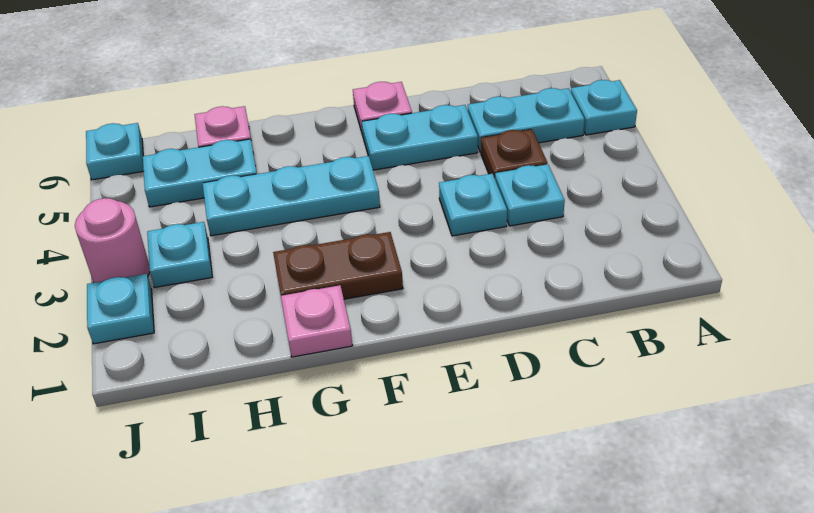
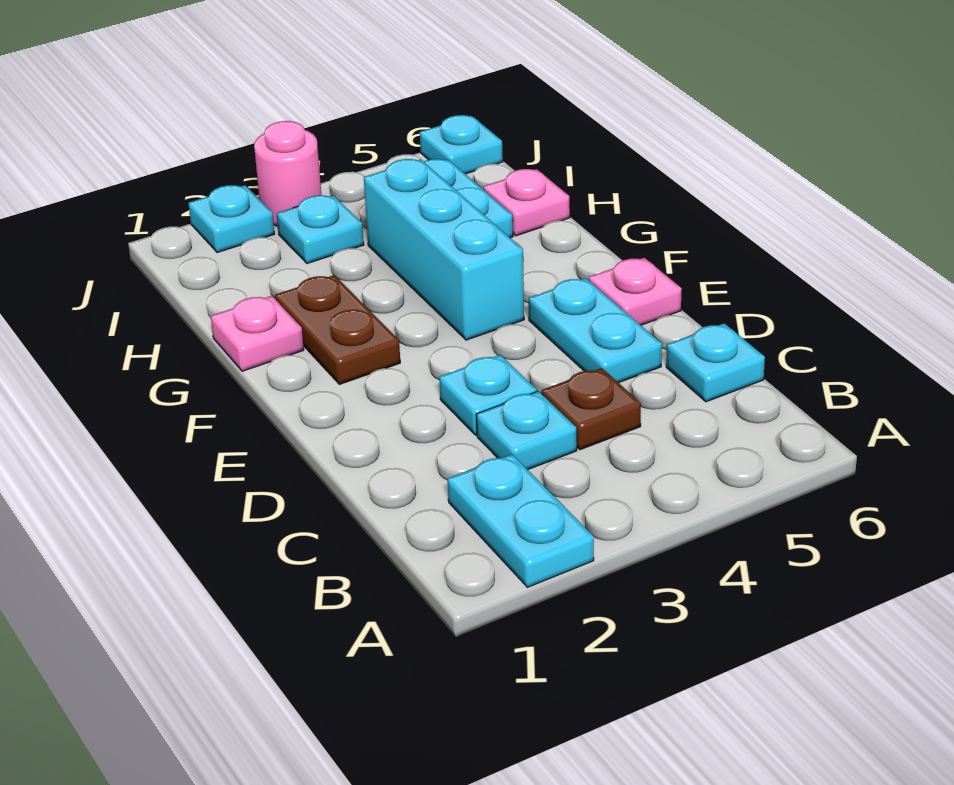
cyan 1x1 plate [571,80,637,135] -> cyan 1x1 plate moved to [666,323,765,402]
cyan 1x2 plate [468,88,585,152] -> cyan 1x2 plate moved to [448,454,594,587]
cyan 1x3 plate [203,156,380,236] -> cyan 1x3 brick [364,159,524,340]

